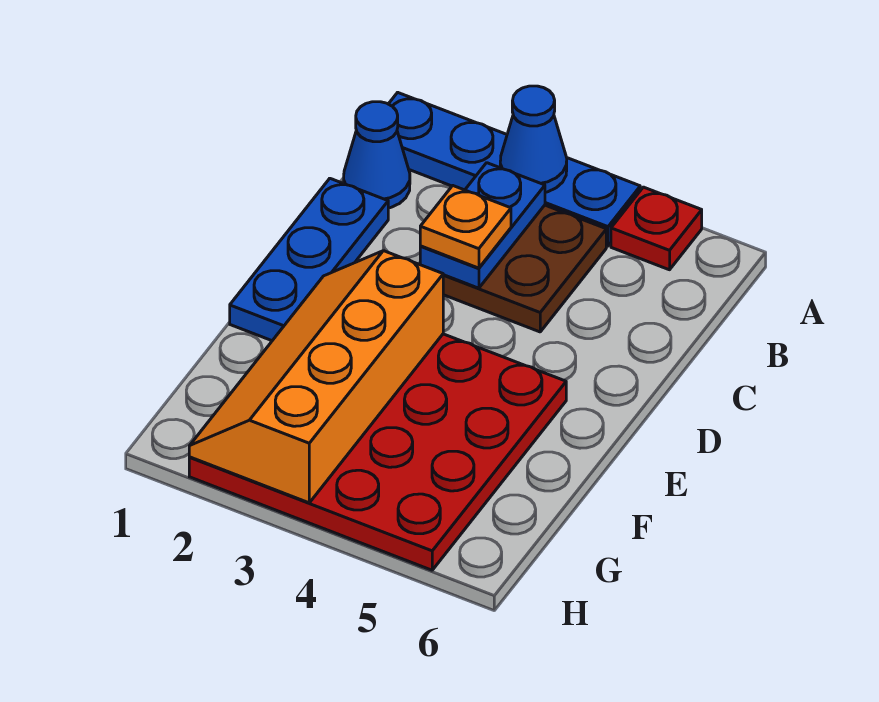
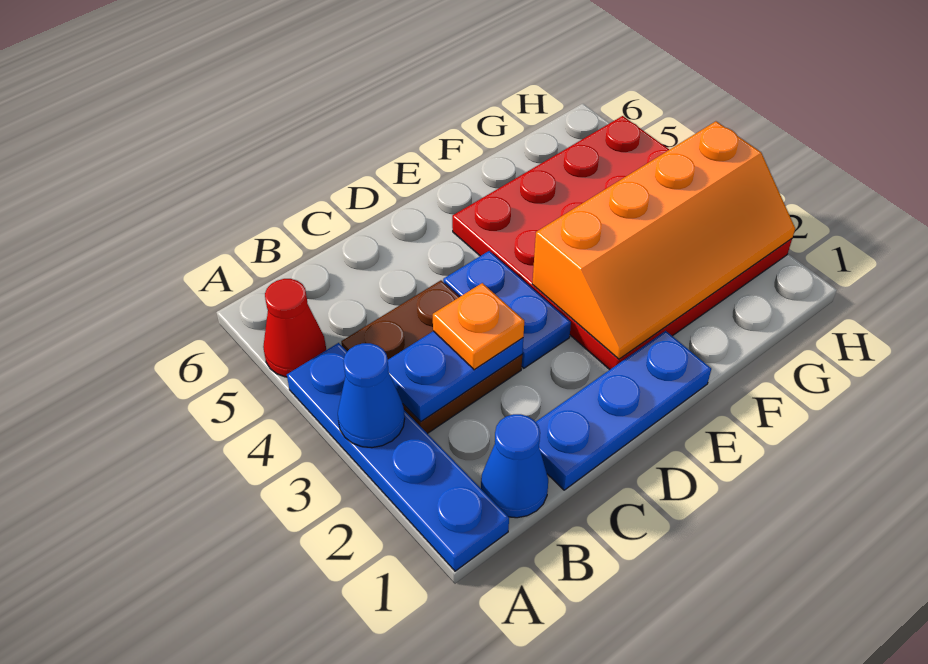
red 1x1 plate [611,187,702,270] -> red 1x1 cone [263,279,326,377]
none -> blue 1x2 plate [443,251,571,368]

